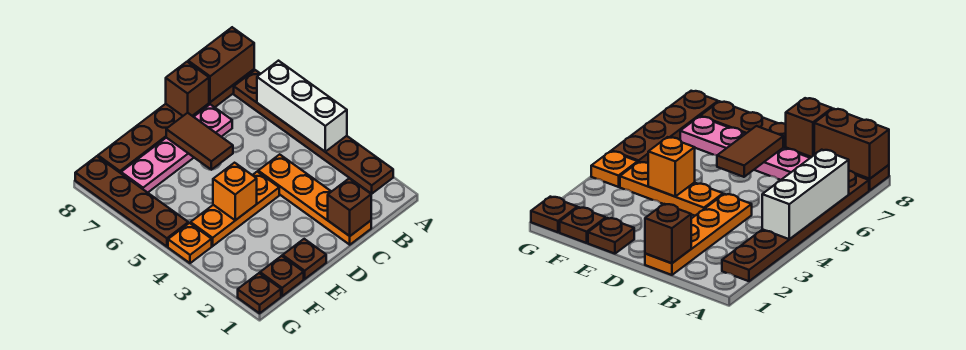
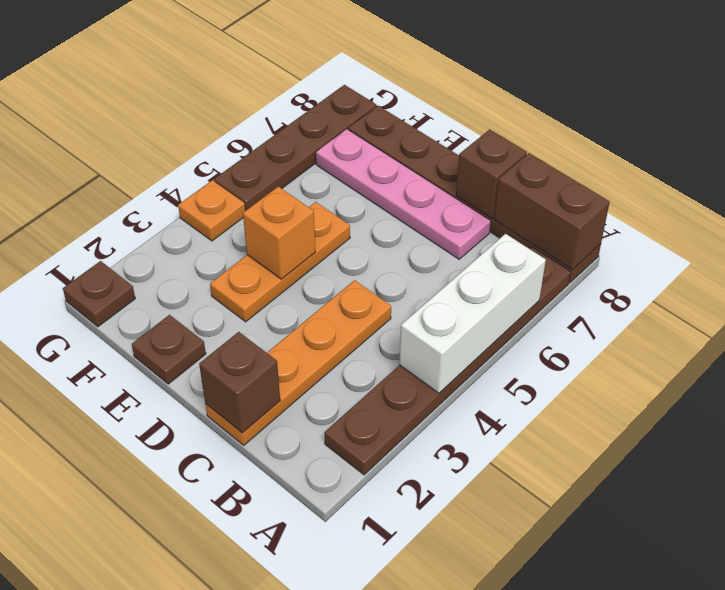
orange 1x3 plate [191,172,279,246] -> orange 1x3 plate turned to [210,202,350,322]
brown 1x2 tile [166,113,233,170] -> none
brown 1x1 plate [260,256,304,296] -> none

